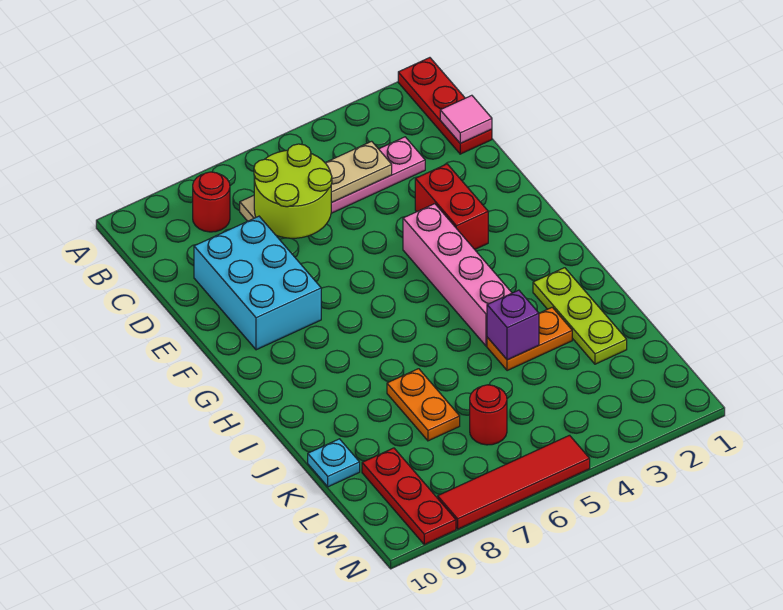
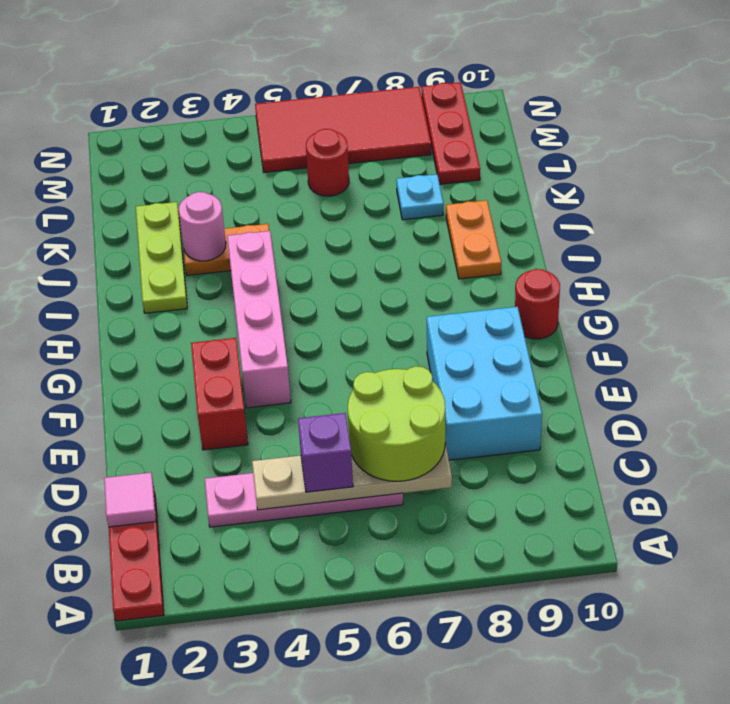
red 1x1 round brick [193,172,230,232] -> red 1x1 round brick moved to [515,269,560,339]
none -> pink 1x1 round brick [178,192,226,261]
purple 1x1 brick [487,290,539,360] -> purple 1x1 brick moved to [298,413,353,492]
orange 1x2 plate [387,369,460,441] -> orange 1x2 plate moved to [446,200,501,279]
cyan 1x1 plate [308,439,360,487] -> cyan 1x1 plate moved to [396,174,443,220]
red 1x4 tile [438,435,590,529] -> red 2x4 tile [255,87,431,172]

